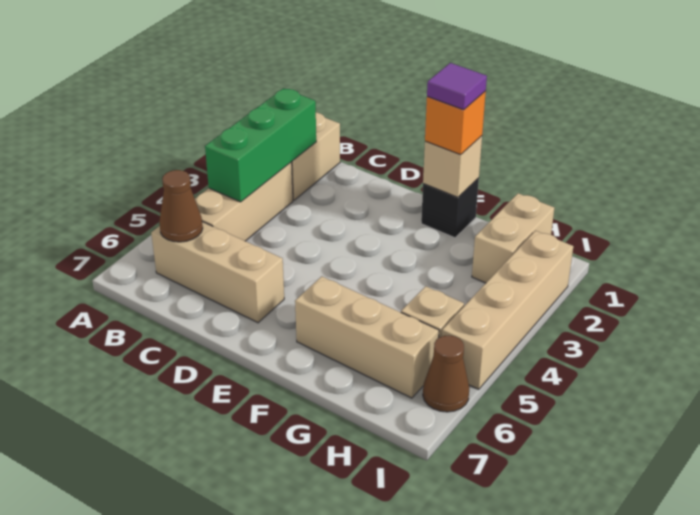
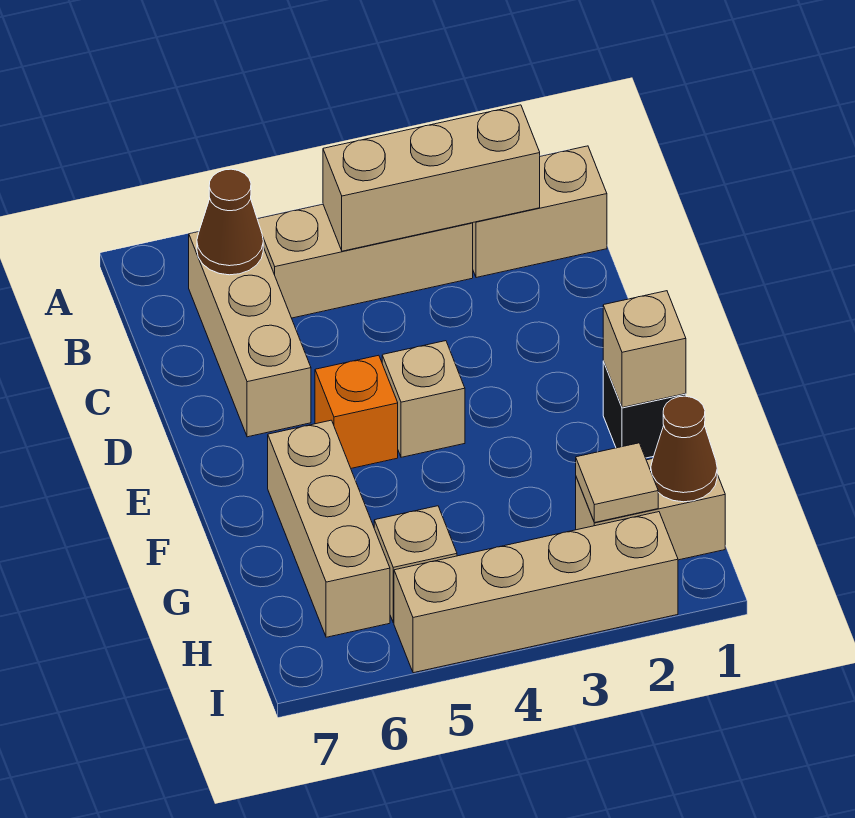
green 1x3 brick [205,88,316,202] -> tan 1x3 brick [323,105,540,251]
none -> tan 1x1 brick [382,341,465,457]
orange 1x1 brick [425,91,486,155] -> orange 1x1 brick moved to [315,355,398,468]
purple 1x1 tile [427,63,487,110] -> none
none -> tan 1x1 tile [576,443,658,523]
brown 1x1 cone [423,336,469,412] -> brown 1x1 cone moved to [651,396,717,502]

